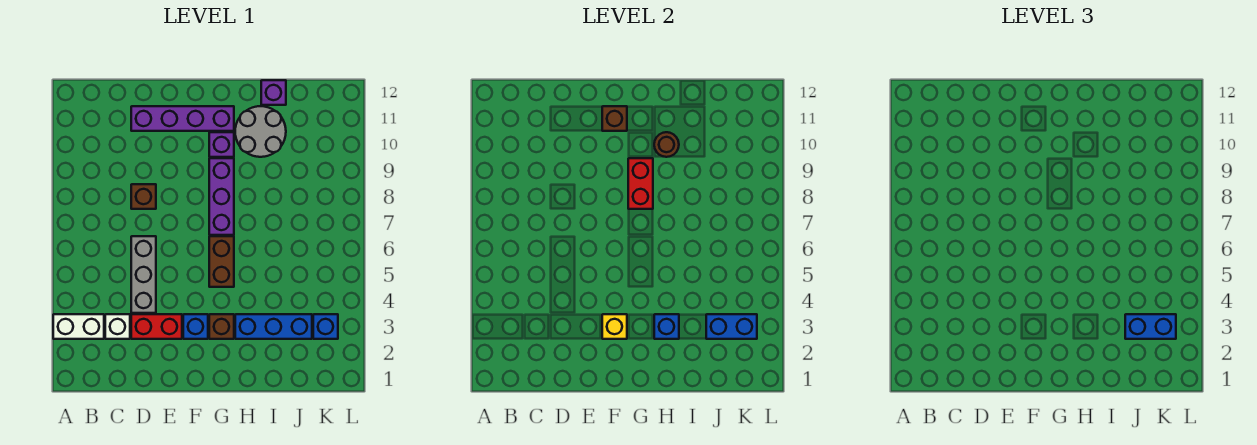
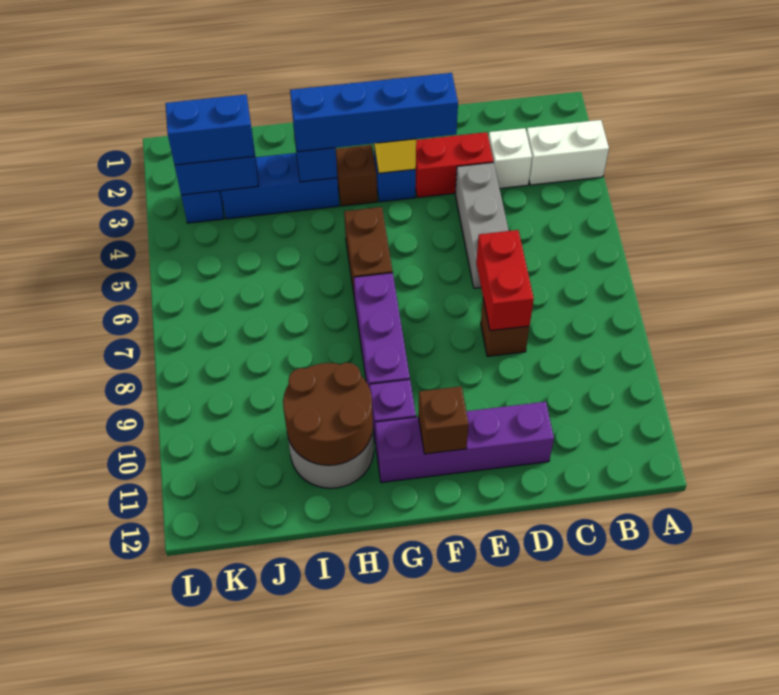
none -> blue 1x4 brick [290,73,458,152]
red 1x2 brick [628,158,653,209] -> red 1x2 brick moved to [476,230,534,331]
brown 1x1 round brick [654,132,679,157] -> brown 2x2 round brick [283,363,373,465]
purple 1x1 brick [261,80,286,105] -> none

